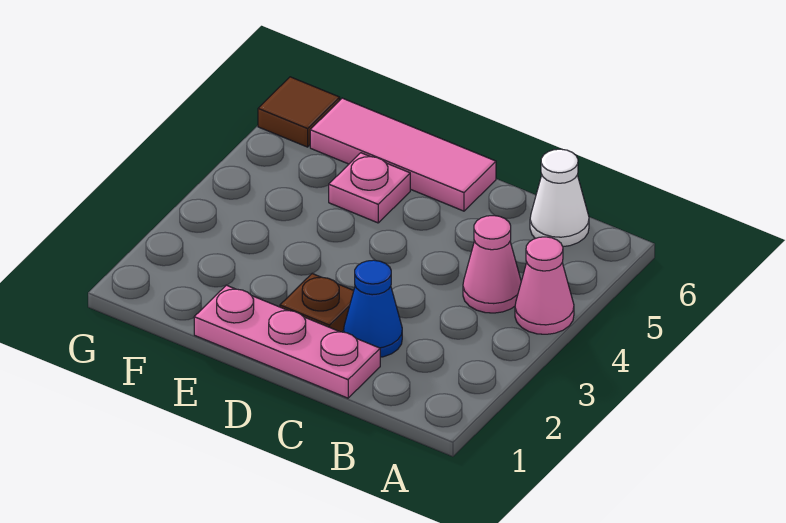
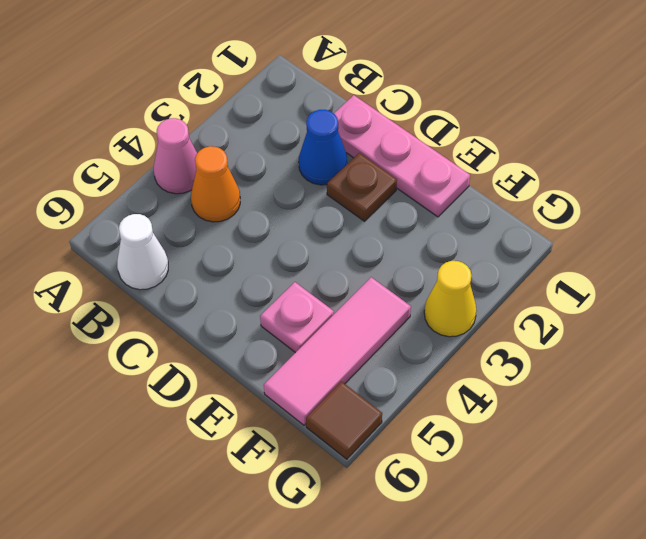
pink 1x1 cone [463,216,521,313] -> orange 1x1 cone [191,146,240,222]
pink 1x3 tile [310,98,496,211] -> pink 1x3 tile turned to [264,277,411,425]
none -> yellow 1x1 cone [424,261,477,337]

